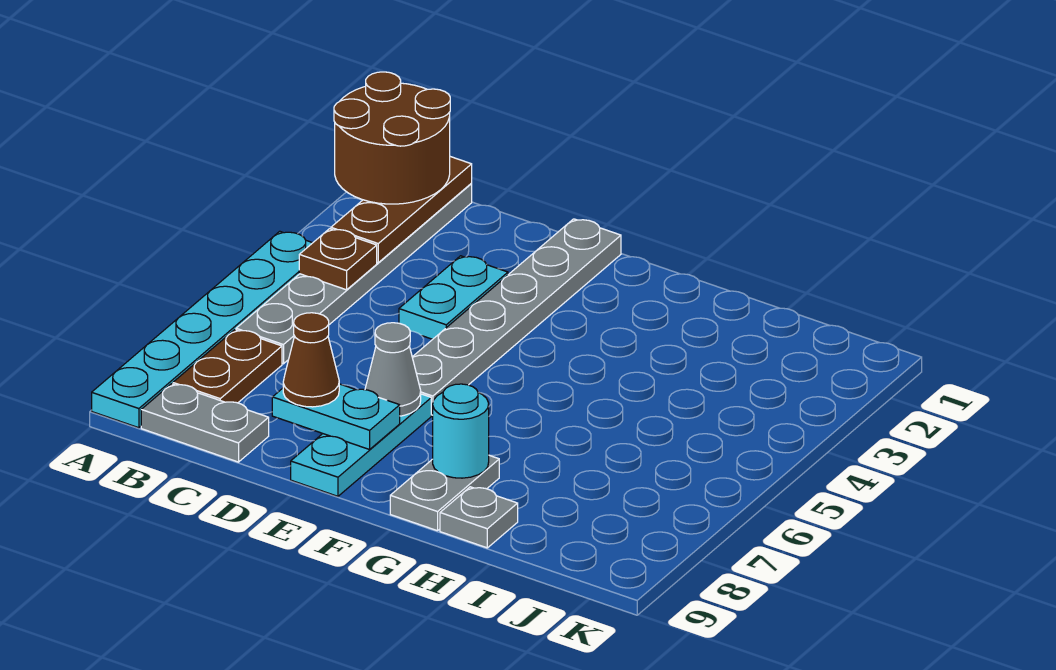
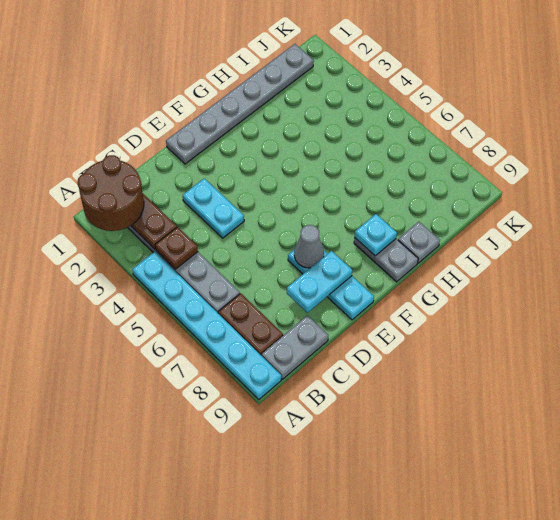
brown 1x1 cone [283,313,339,407] -> none
grey 1x6 plate [412,219,621,415] -> grey 1x6 plate turned to [166,44,314,164]
cyan 1x1 round brick [433,384,489,478] -> cyan 1x1 plate [355,214,397,256]

